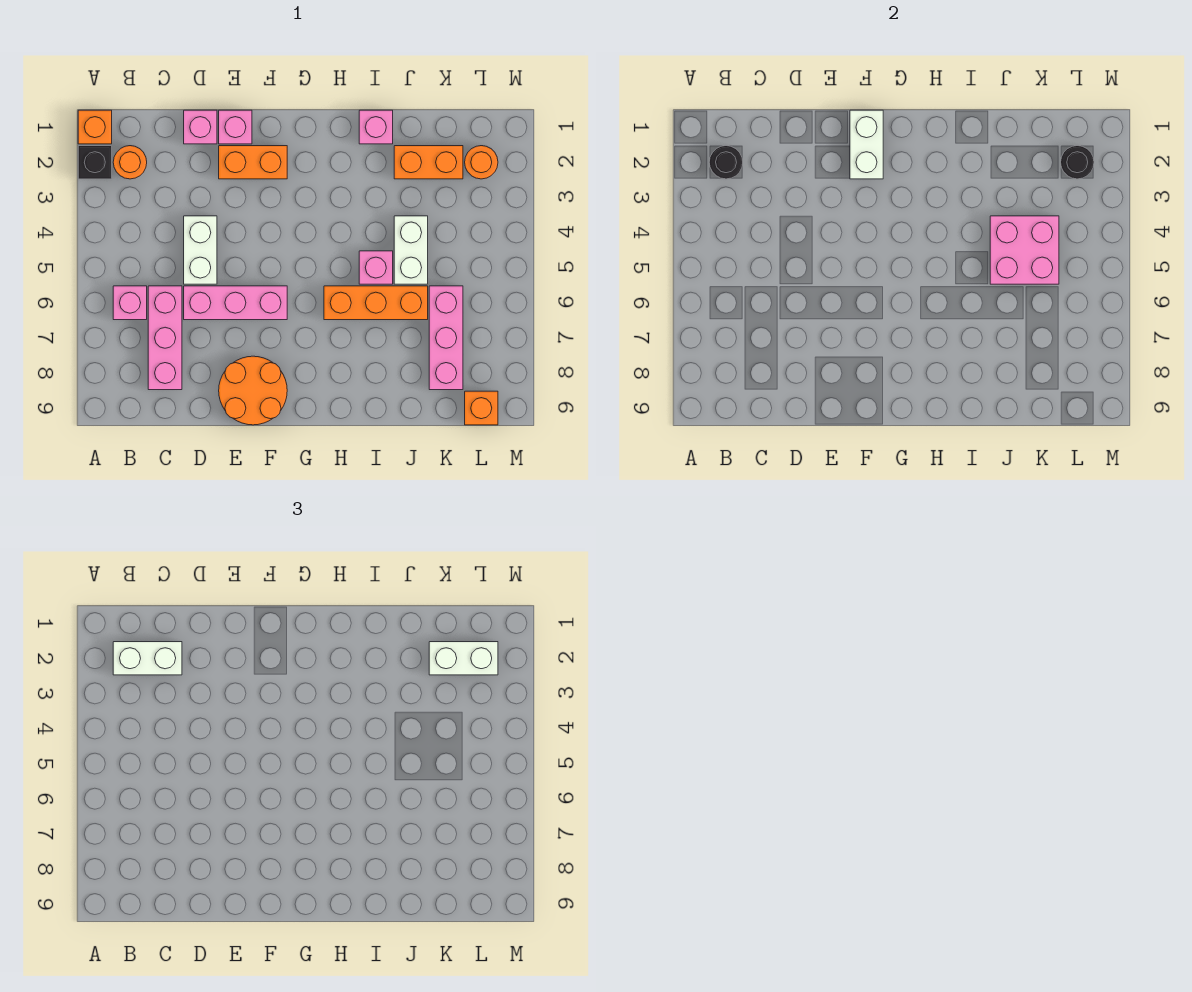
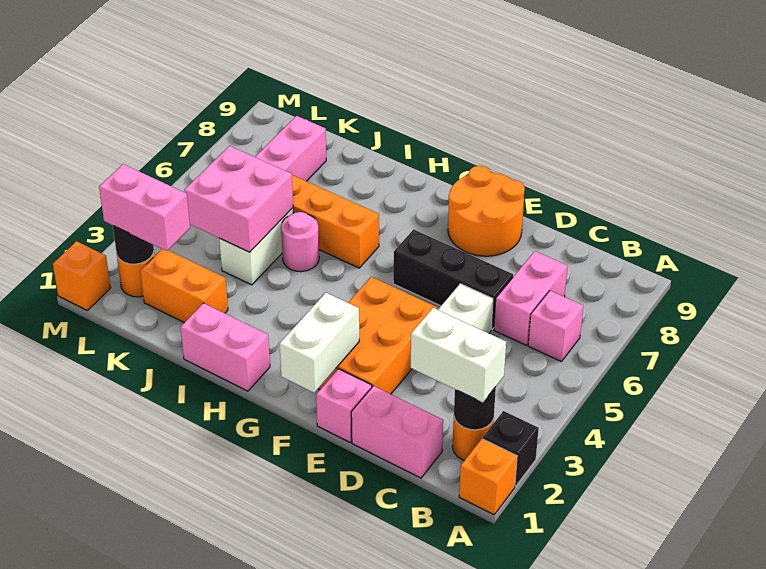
pink 1x3 brick [148,286,182,390] -> pink 1x2 brick [494,251,567,345]
pink 1x1 brick [184,110,217,144] -> pink 1x2 brick [351,386,443,478]
pink 1x3 brick [184,286,287,320] -> black 1x3 brick [393,230,513,329]
orange 1x2 brick [219,146,287,179] -> orange 2x3 brick [318,277,438,394]
pink 1x1 brick [359,110,393,144] -> pink 1x2 brick [181,303,270,391]
pink 1x1 brick [359,251,393,284] -> pink 1x1 round brick [281,212,319,272]
white 1x2 brick [429,642,498,675] -> pink 1x2 brick [99,164,190,251]
orange 1x1 brick [465,391,498,425] -> orange 1x1 brick moved to [53,241,111,310]

